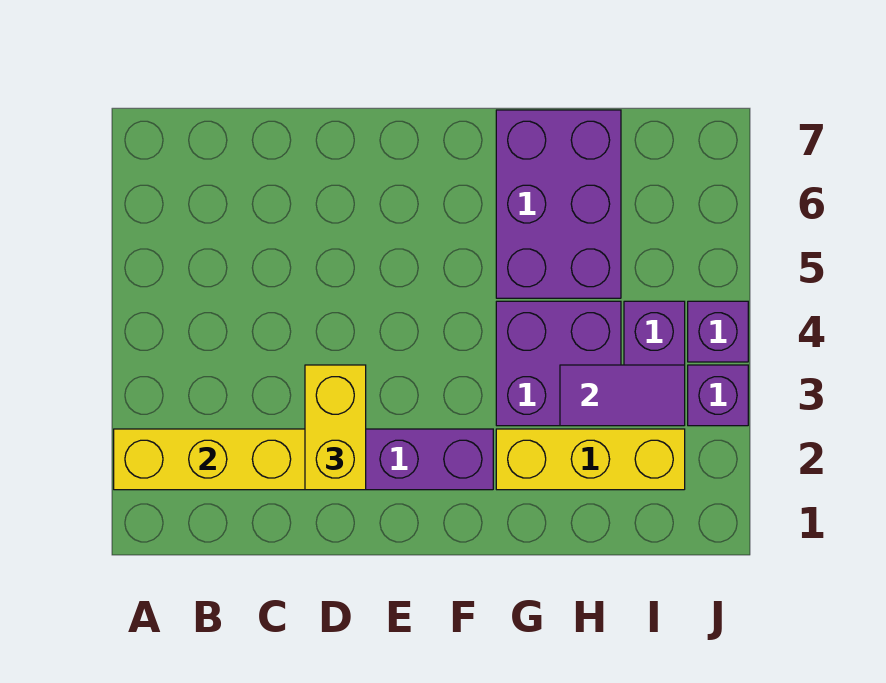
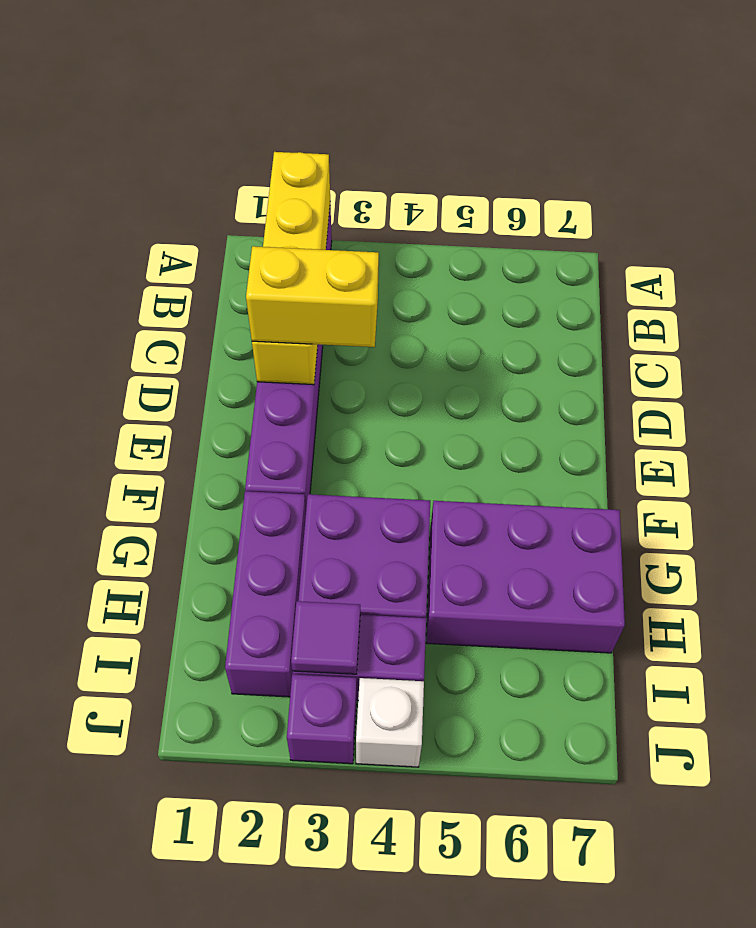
yellow 1x3 brick [496,429,685,490] -> purple 1x3 brick [225,491,306,697]
purple 1x2 tile [560,365,685,426] -> purple 1x1 tile [291,601,360,674]
purple 1x1 brick [688,301,748,362] -> white 1x1 brick [356,678,424,767]

